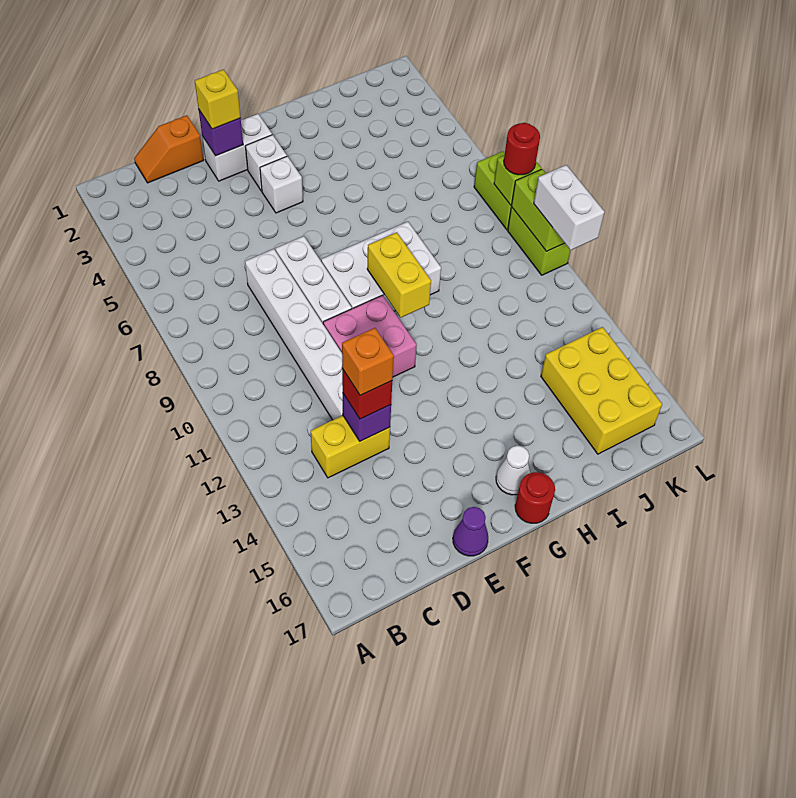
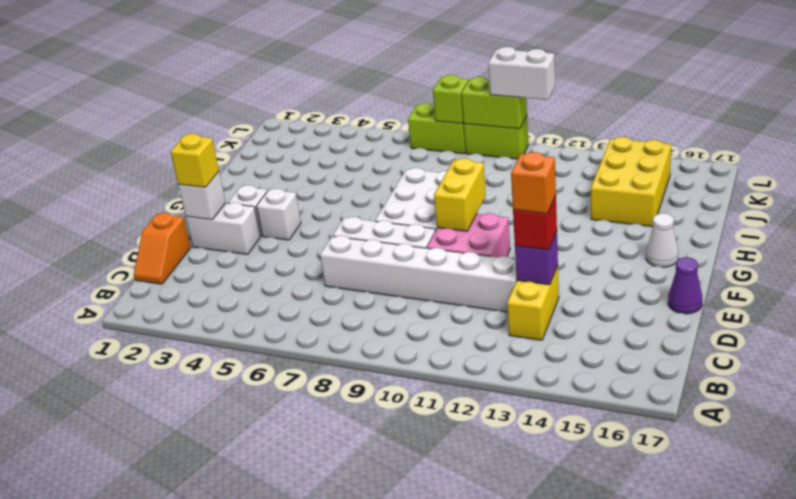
white 1x2 brick [202,114,272,181] -> white 1x2 brick turned to [186,202,260,254]
purple 1x1 brick [199,110,243,156] -> white 1x1 brick [178,172,226,220]
yellow 1x2 brick [367,232,431,317] -> yellow 1x2 brick turned to [434,158,486,231]
red 1x1 round brick [515,472,555,523] -> none
yellow 2x3 brick [541,327,662,454] -> yellow 2x3 brick turned to [591,137,671,227]
red 1x1 round brick [504,123,540,175] -> none

